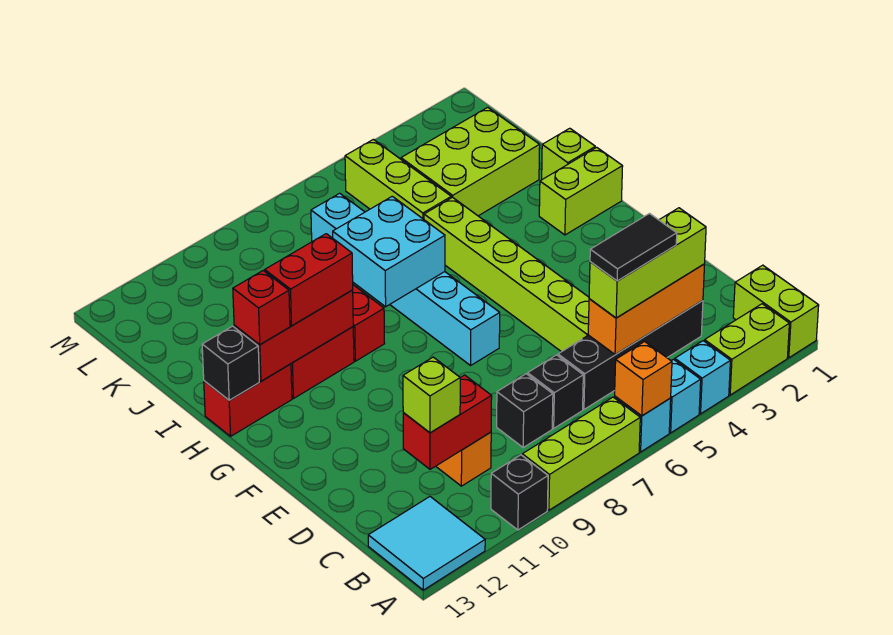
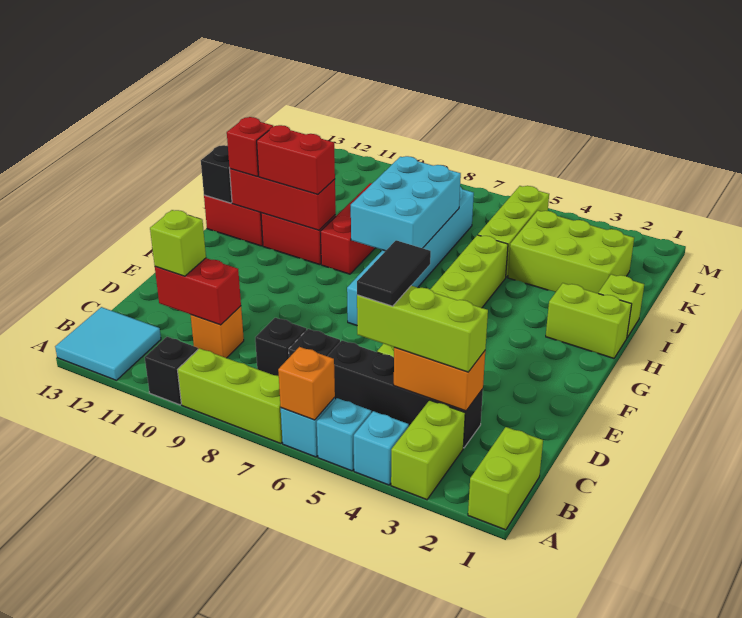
lime 1x2 brick [705,304,789,395] -> lime 1x2 brick turned to [391,400,465,500]
orange 1x3 brick [588,264,705,354] -> orange 1x2 brick [394,347,485,411]
black 1x2 tile [590,214,677,281] -> black 1x2 tile turned to [357,240,431,306]
cyan 2x2 brick [333,196,445,307] -> cyan 2x3 brick [351,156,461,251]

